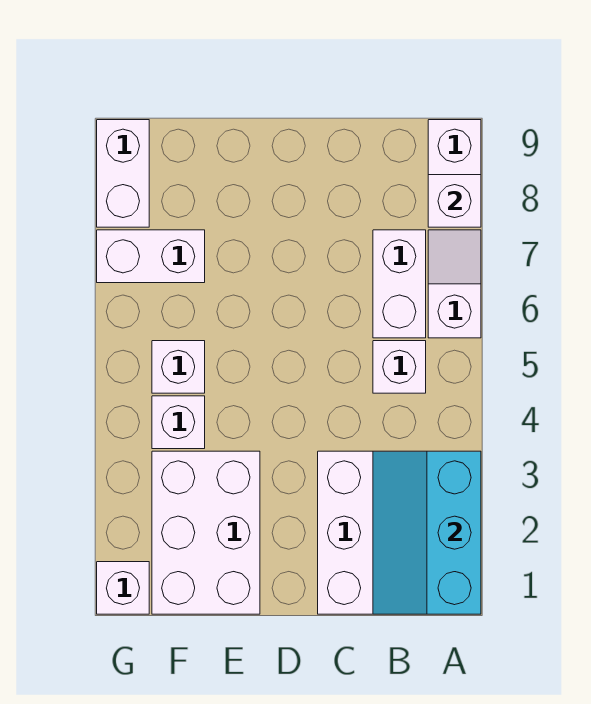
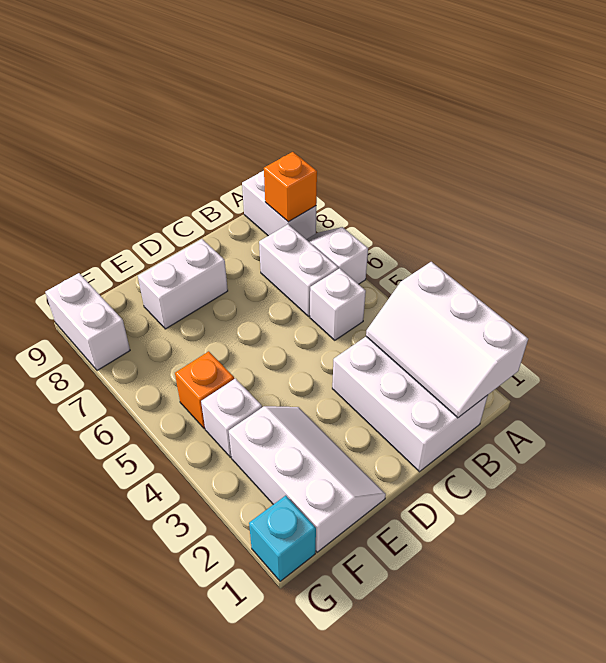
cyan 2x3 slope [373,451,481,614] -> white 2x3 slope [366,262,528,418]
white 1x1 brick [428,175,481,227] -> orange 1x1 brick [264,152,317,222]
white 2x3 brick [152,451,260,614] -> white 2x3 slope [229,406,386,552]
white 1x1 brick [152,341,205,393] -> orange 1x1 brick [175,351,234,429]
white 1x2 brick [97,230,205,283] -> white 1x2 brick moved to [138,239,228,329]
white 1x1 brick [97,562,149,614] -> cyan 1x1 brick [249,496,316,581]

